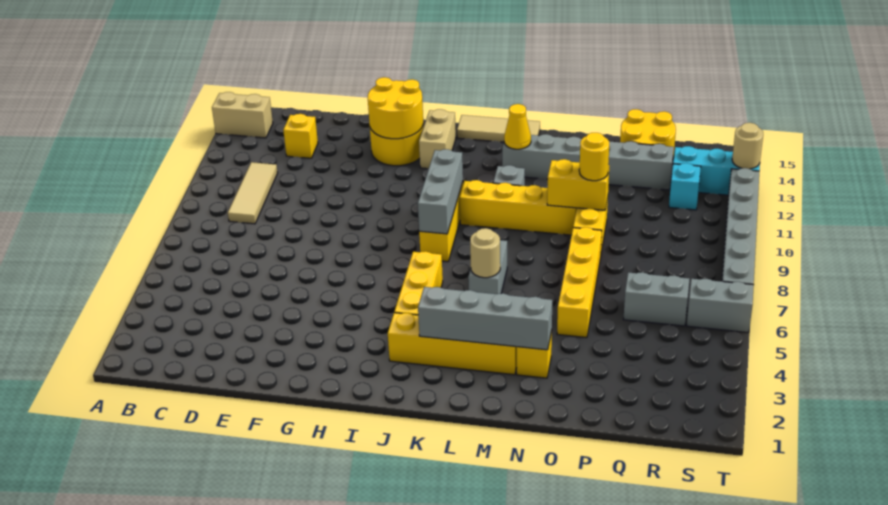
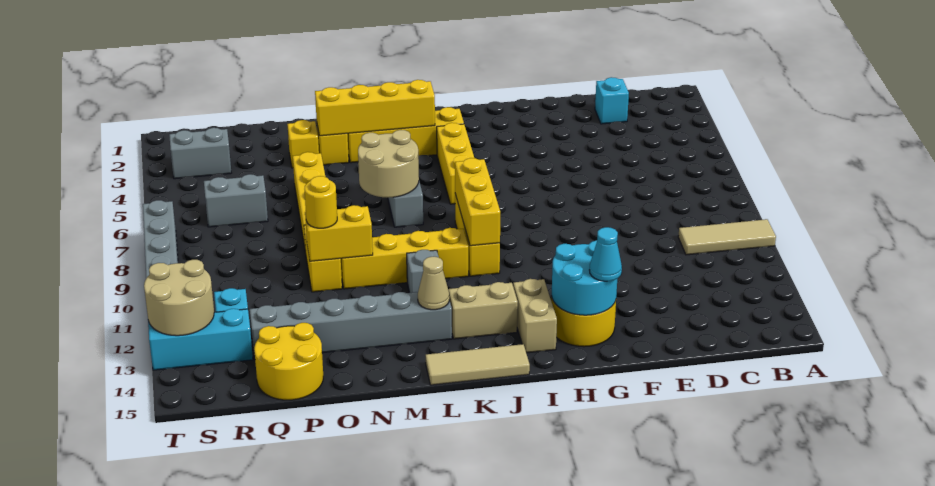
tan 1x2 brick [212,92,273,138] -> tan 1x2 brick moved to [448,282,518,339]
tan 1x3 tile [228,162,278,224] -> tan 1x3 tile turned to [678,219,776,255]
none -> cyan 1x1 brick [595,77,629,124]
yellow 1x1 brick [283,114,318,158] -> yellow 1x1 brick moved to [287,120,319,168]
yellow 2x2 round brick [368,77,423,139] -> cyan 2x2 round brick [552,240,617,315]
none -> cyan 1x1 cone [590,227,622,281]
grey 1x3 brick [418,149,463,234] -> yellow 1x3 brick [455,158,500,246]
grey 1x4 brick [418,287,552,350] -> yellow 1x4 brick [315,80,435,136]
tan 1x1 round brick [470,228,500,278] -> tan 2x2 round brick [358,130,419,198]
yellow 1x1 cone [504,104,531,149] -> tan 1x1 cone [418,257,449,310]
grey 1x2 brick [687,279,754,333] -> grey 1x2 brick moved to [169,128,231,179]
tan 1x1 round brick [732,123,763,169] -> tan 2x2 round brick [144,260,214,336]

